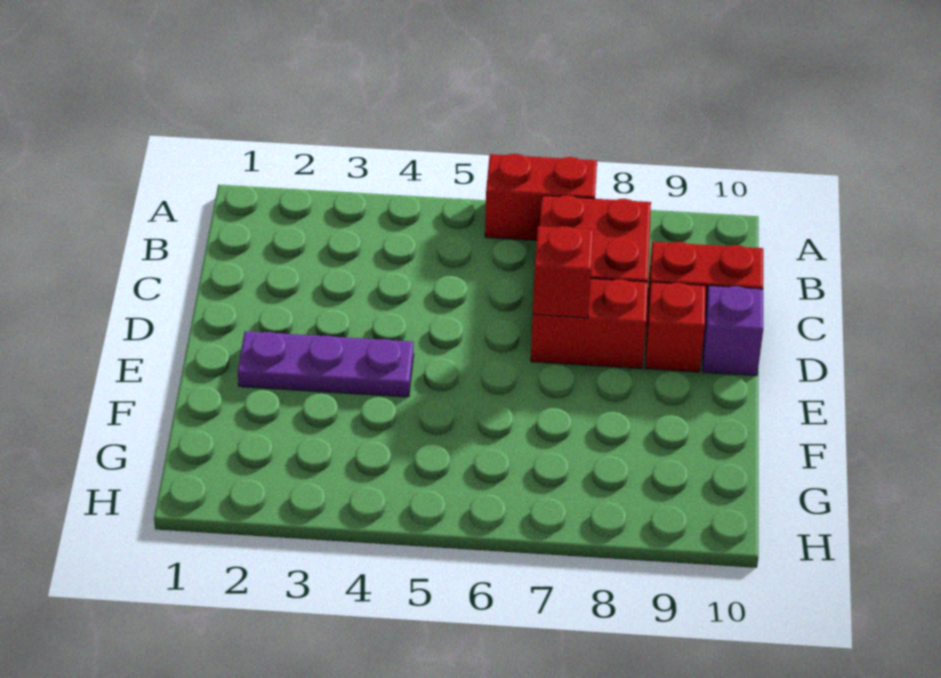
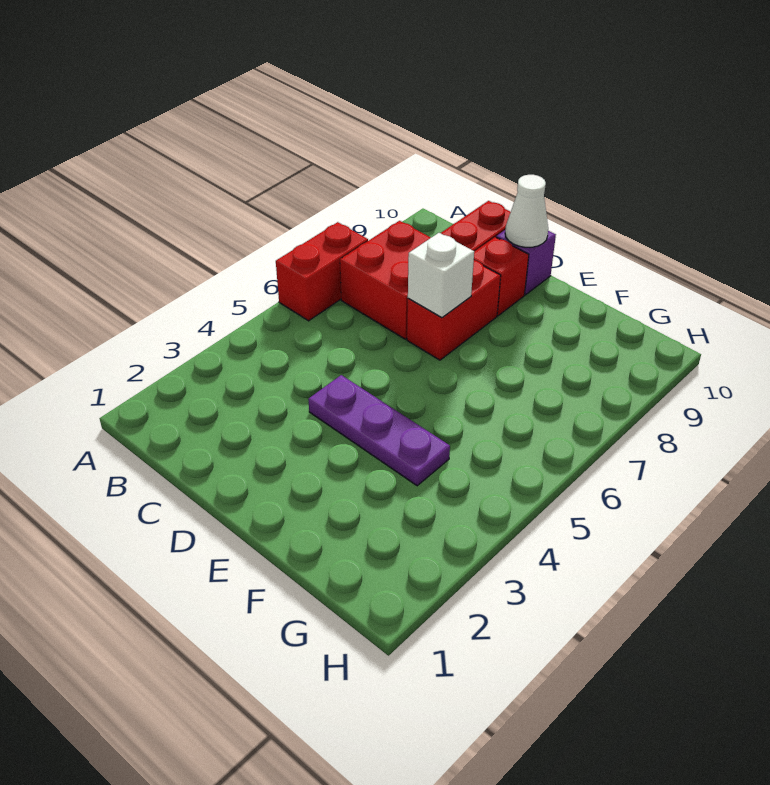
red 1x1 brick [533,226,593,318] -> white 1x1 brick [408,233,474,318]
none -> white 1x1 cone [505,175,548,247]
purple 1x3 plate [238,331,414,397] -> purple 1x3 plate turned to [308,375,450,486]

